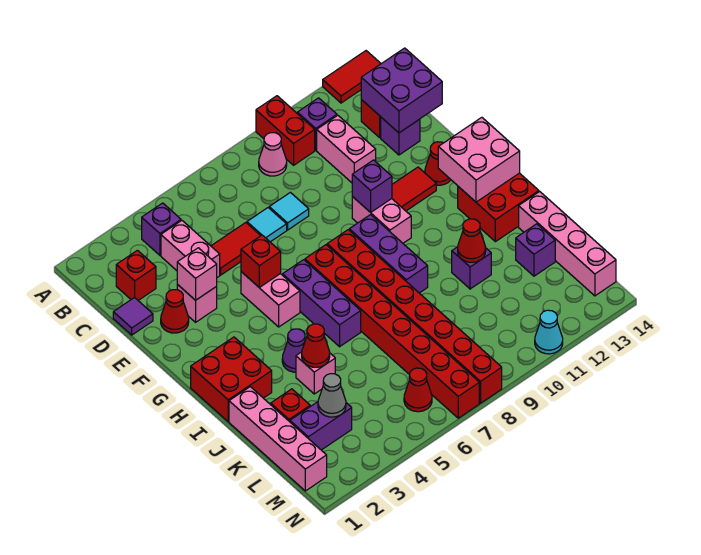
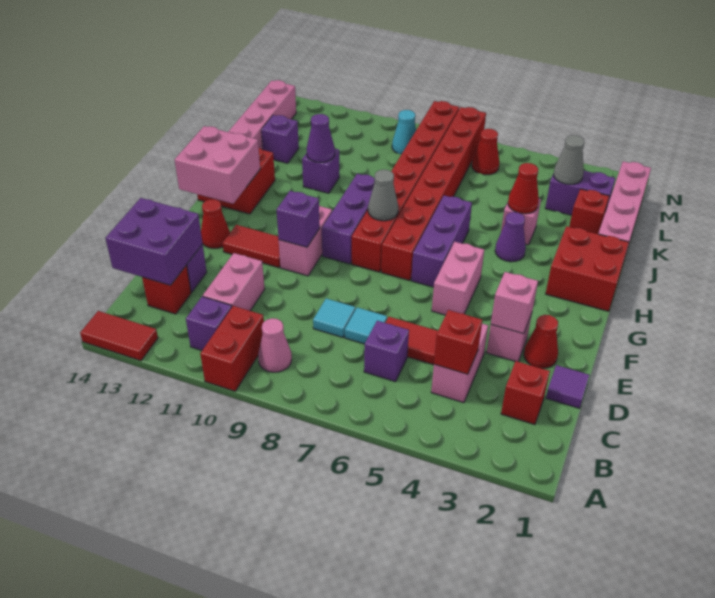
purple 1x1 brick [142,203,181,255] -> purple 1x1 brick moved to [364,321,409,382]
red 1x1 brick [241,235,281,288] -> red 1x1 brick moved to [434,310,482,374]
none -> grey 1x1 cone [368,170,398,221]
red 1x1 cone [458,219,486,262] -> purple 1x1 cone [307,114,335,162]
cyan 1x1 cone [535,310,563,354] -> cyan 1x1 cone moved to [392,110,416,154]

